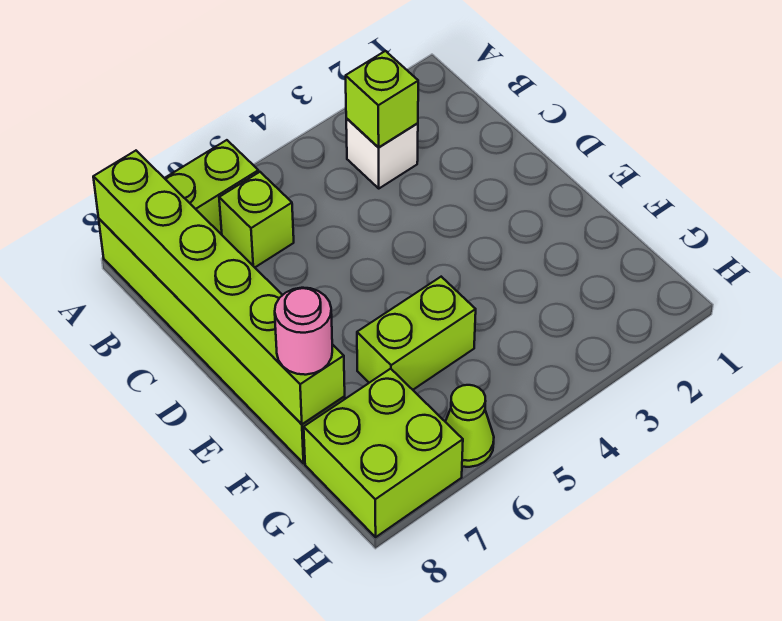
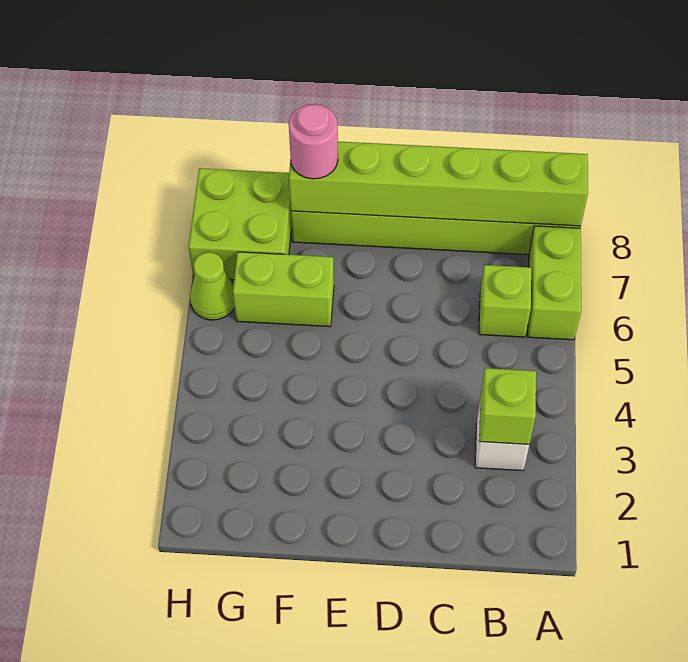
lime 1x2 brick [357,277,476,390] -> lime 1x2 brick turned to [233,252,334,327]

